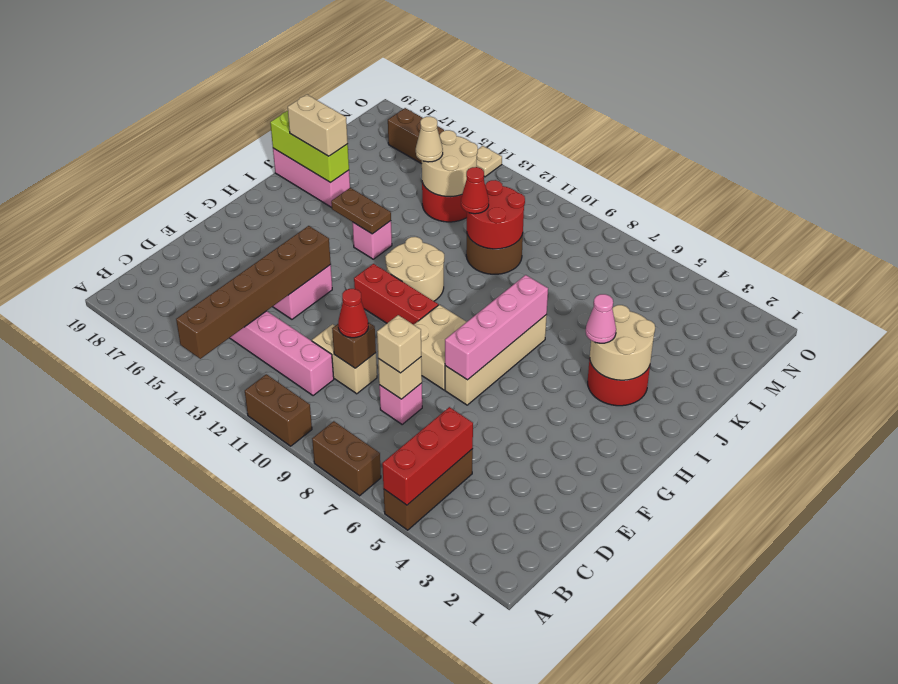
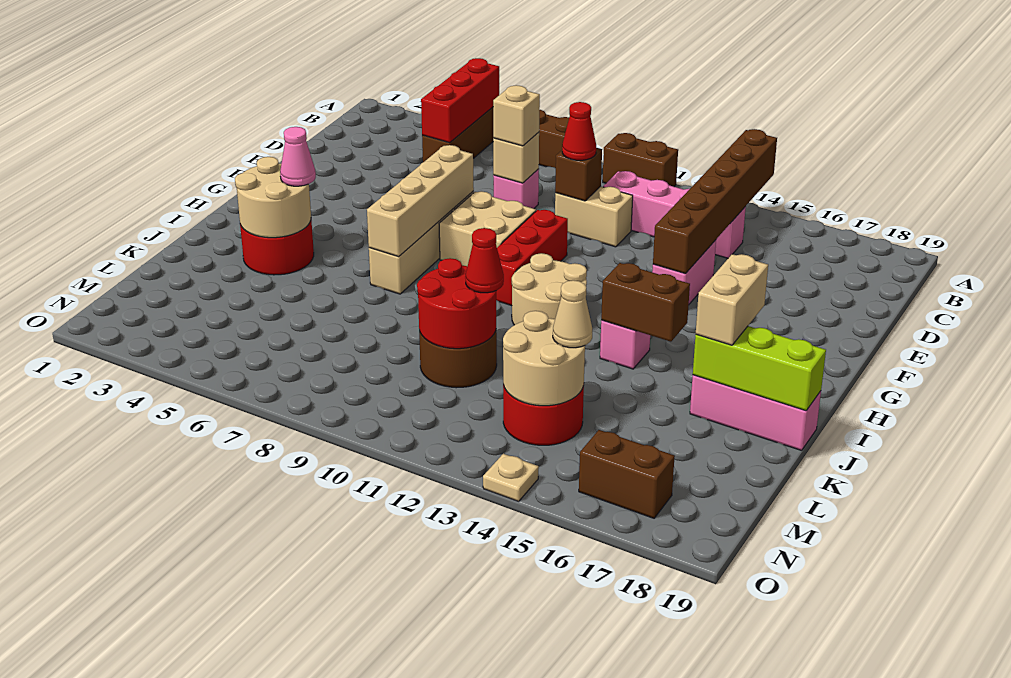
pink 1x4 brick [445,275,548,380] -> tan 1x4 brick [367,145,474,257]
red 1x3 brick [354,264,438,325] -> red 1x3 brick turned to [496,210,568,306]
brown 1x2 plate [331,188,391,234] -> brown 1x2 brick [601,263,690,342]
tan 1x2 brick [288,94,348,156] -> tan 1x2 brick turned to [696,254,768,345]

